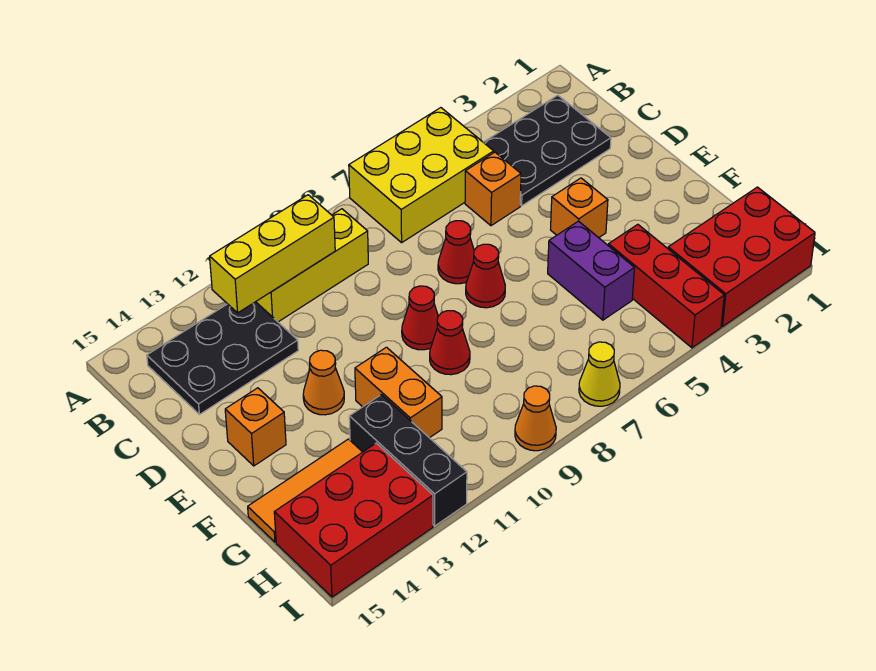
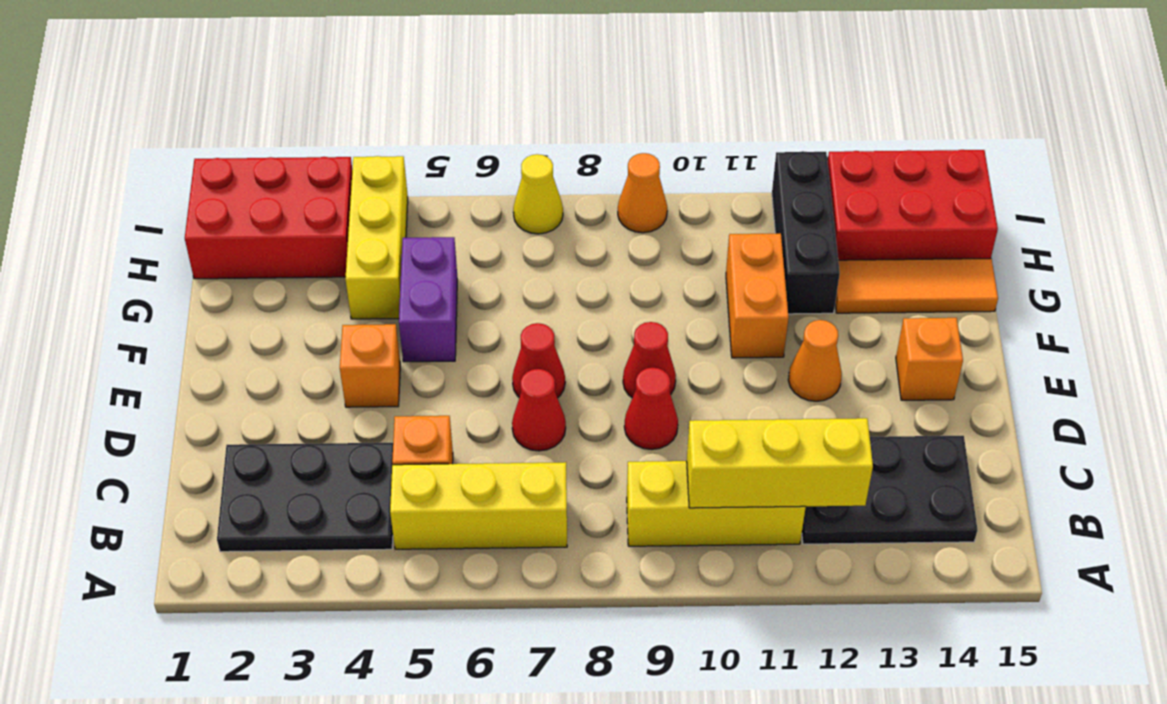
yellow 2x3 brick [349,108,494,243] -> yellow 1x3 brick [390,462,567,549]
red 1x1 cone [430,311,470,375] -> red 1x1 cone moved to [624,368,678,449]
red 1x3 brick [608,224,724,348] -> yellow 1x3 brick [345,156,408,319]

